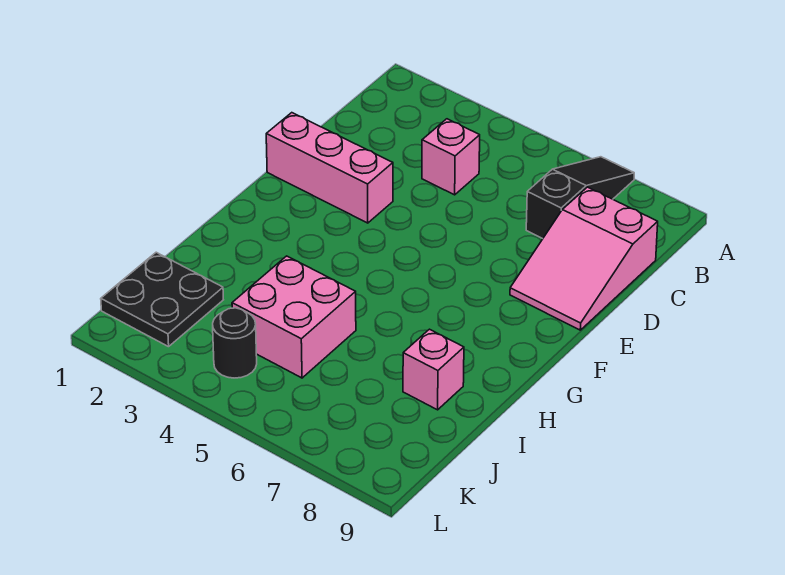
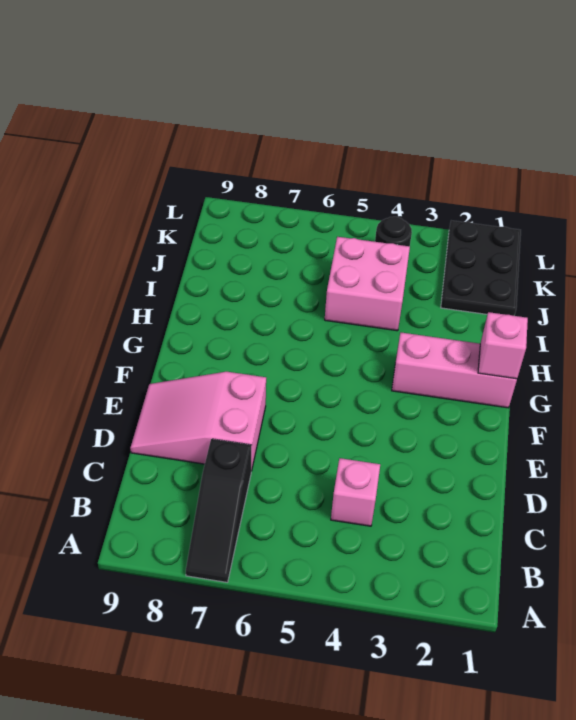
pink 2x3 slope [510,187,658,330] -> pink 2x3 slope turned to [130,372,266,471]
pink 1x3 brick [266,113,393,223] -> pink 1x3 brick moved to [392,333,517,408]
pink 1x1 brick [403,329,464,410] -> pink 1x1 brick moved to [478,312,528,379]
black 2x2 plate [101,252,223,347] -> black 2x3 plate [441,221,521,316]

